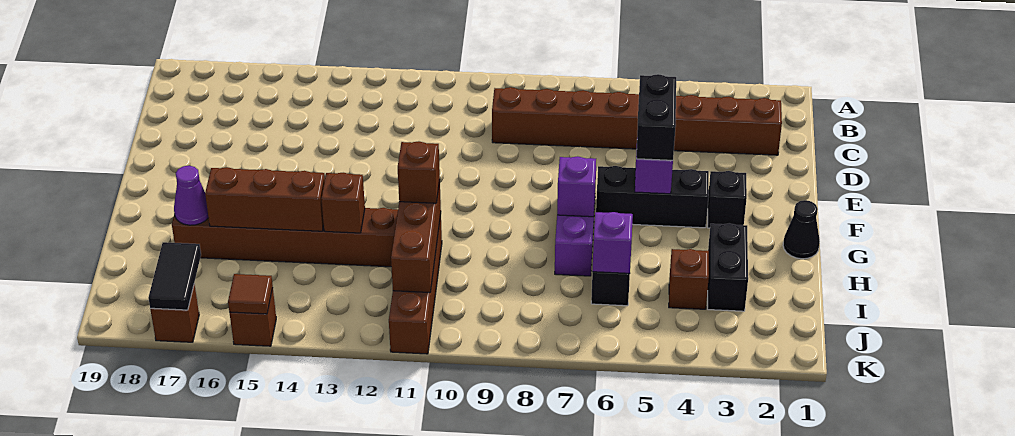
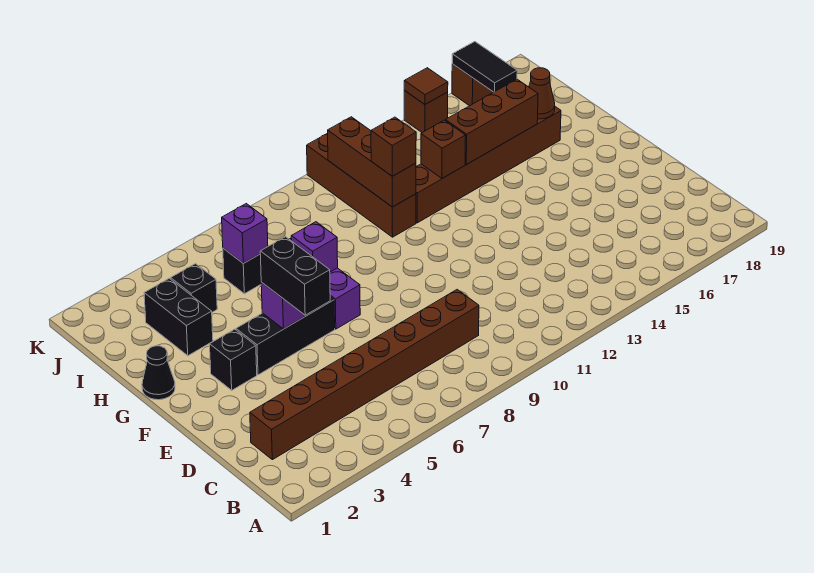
purple 1x1 cone [174,166,208,225] -> brown 1x1 cone [529,68,555,119]
brown 1x1 brick [669,249,709,309] -> black 1x1 brick [171,264,217,312]

